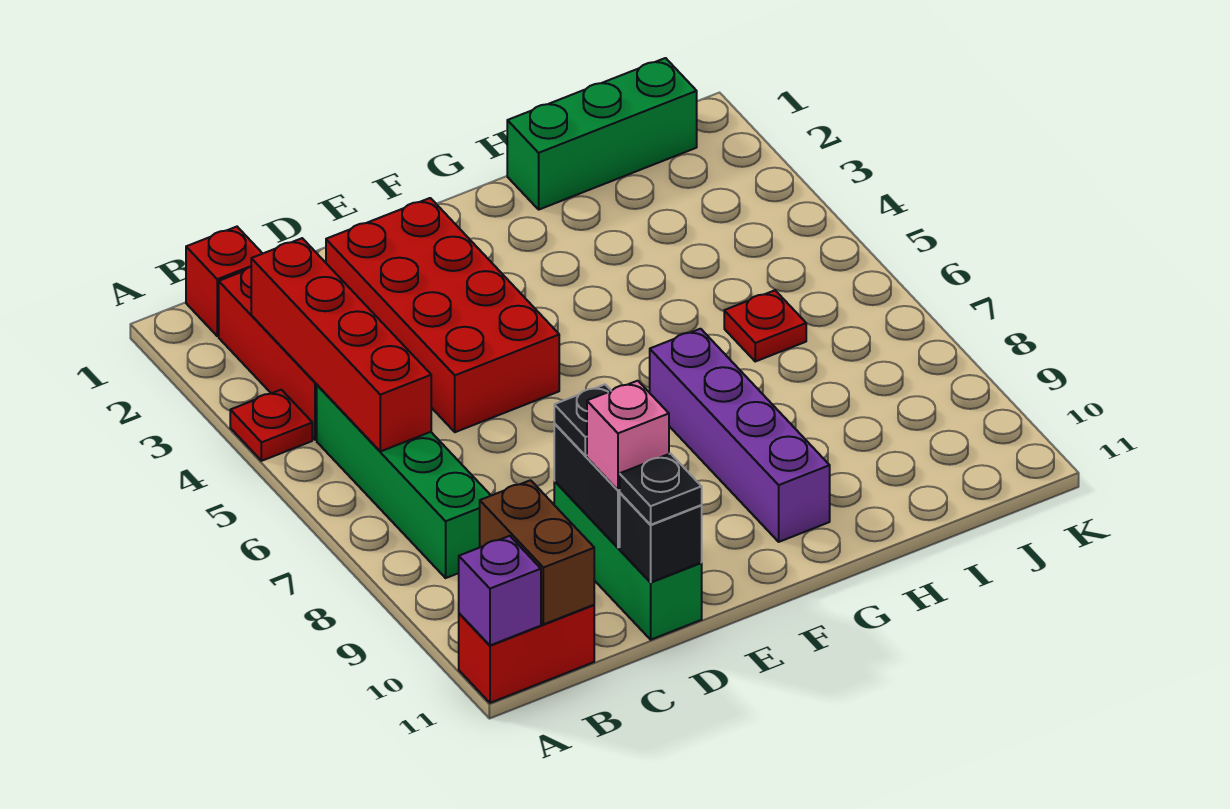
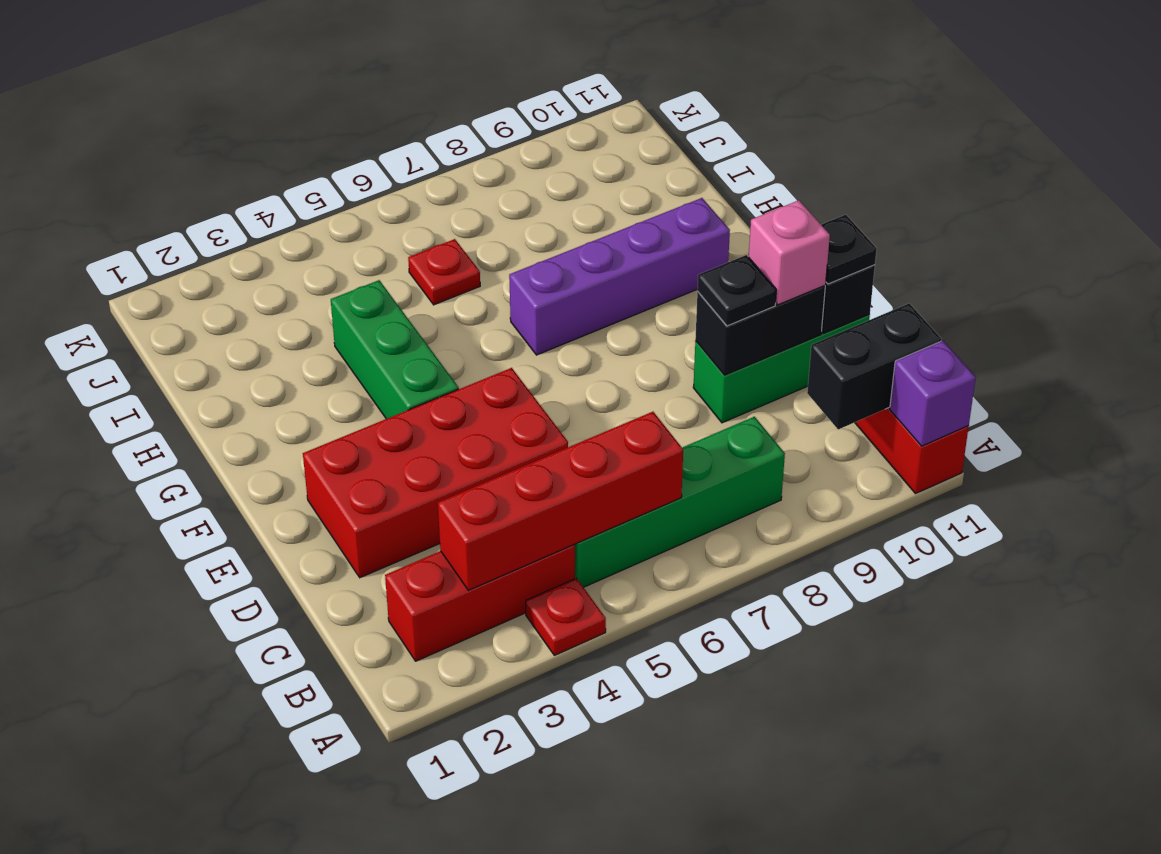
red 1x1 brick [186,227,263,336] -> none
brown 1x2 brick [480,480,594,624] -> black 1x2 brick [807,303,941,429]
green 1x3 brick [507,58,697,210] -> green 1x3 brick moved to [331,280,459,419]

